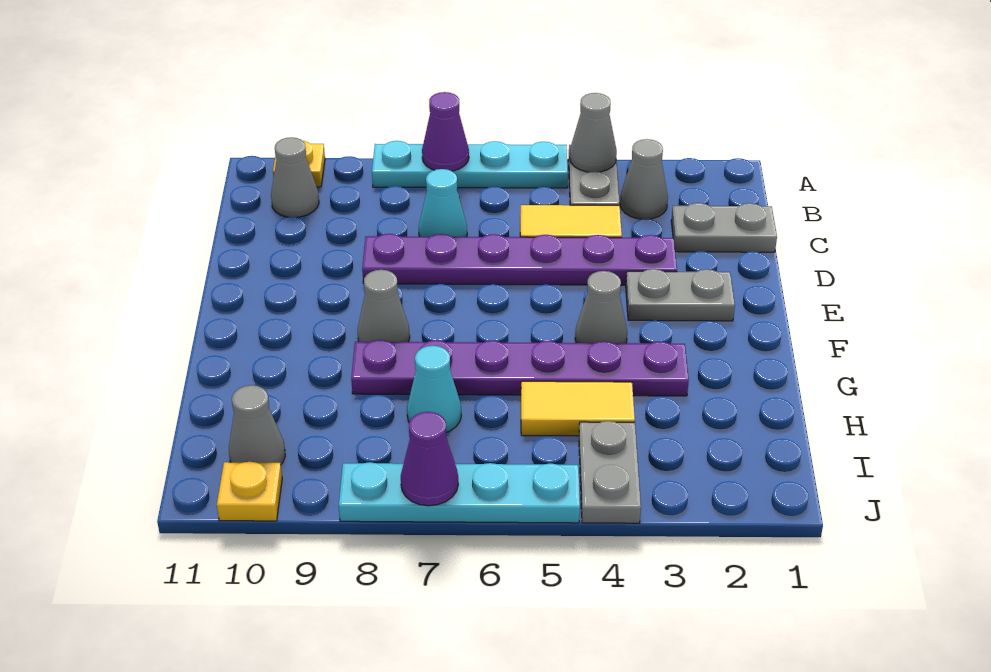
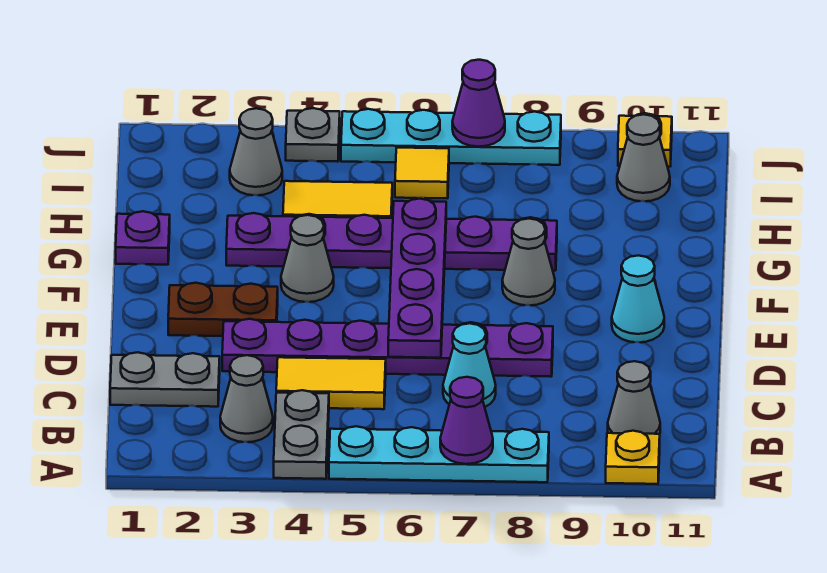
grey 1x1 cone [570,93,617,172] -> grey 1x1 cone moved to [230,108,282,195]
none -> purple 1x4 plate [388,199,446,358]
grey 1x2 plate [626,269,735,321] -> brown 1x2 plate [168,283,278,336]
none -> purple 1x1 plate [116,211,170,265]
cyan 1x1 cone [407,346,461,432] -> cyan 1x1 cone moved to [612,256,664,342]
grey 1x2 plate [579,421,641,523] -> grey 1x1 plate [286,108,340,162]
none -> yellow 1x1 tile [395,148,449,198]

